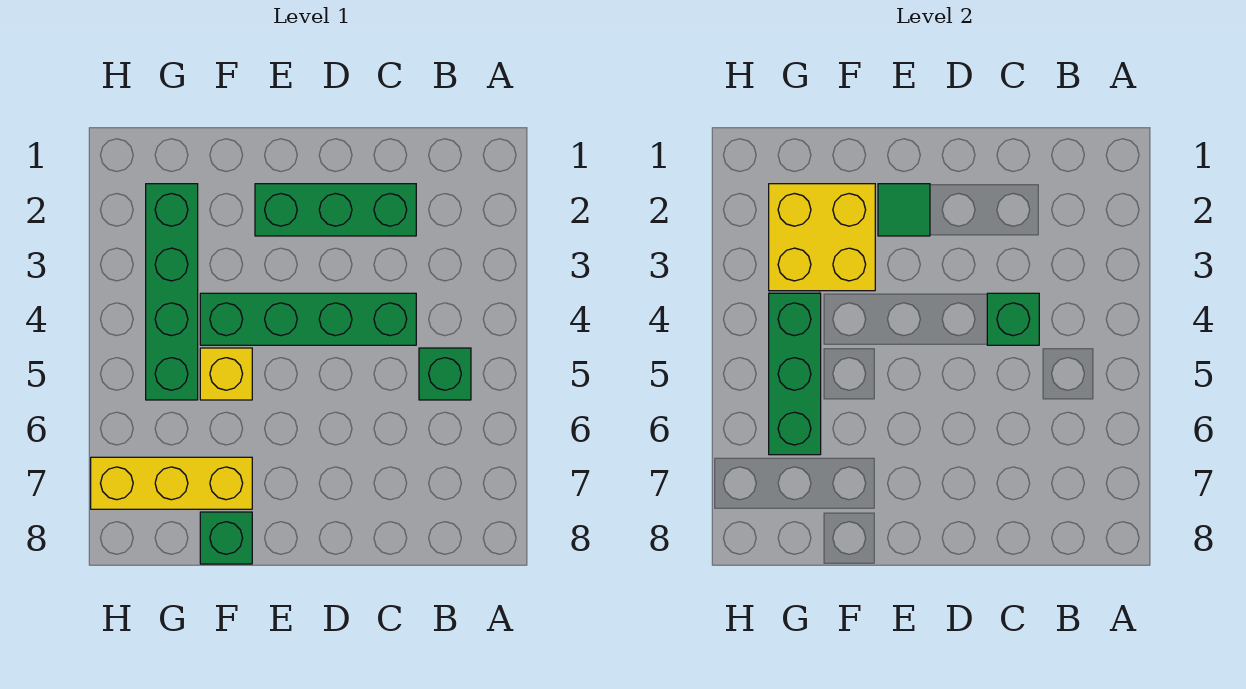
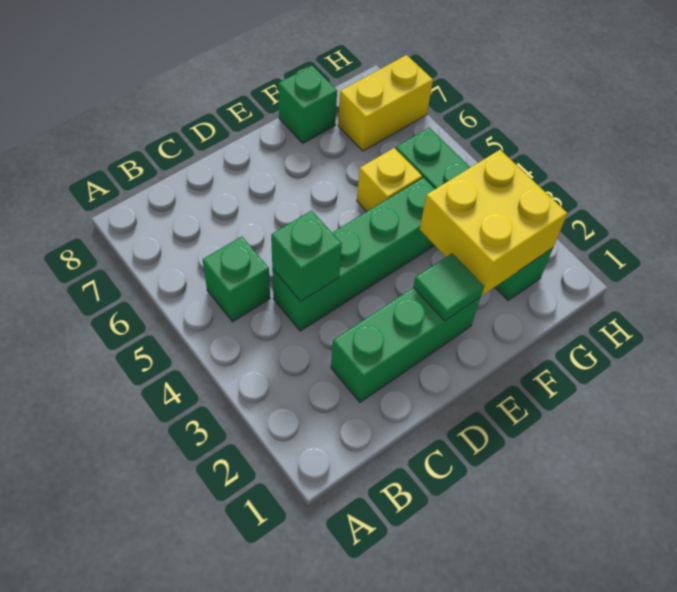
yellow 1x3 brick [91,457,252,509] -> yellow 1x2 brick [338,55,433,151]
green 1x3 brick [769,293,821,455] -> none

